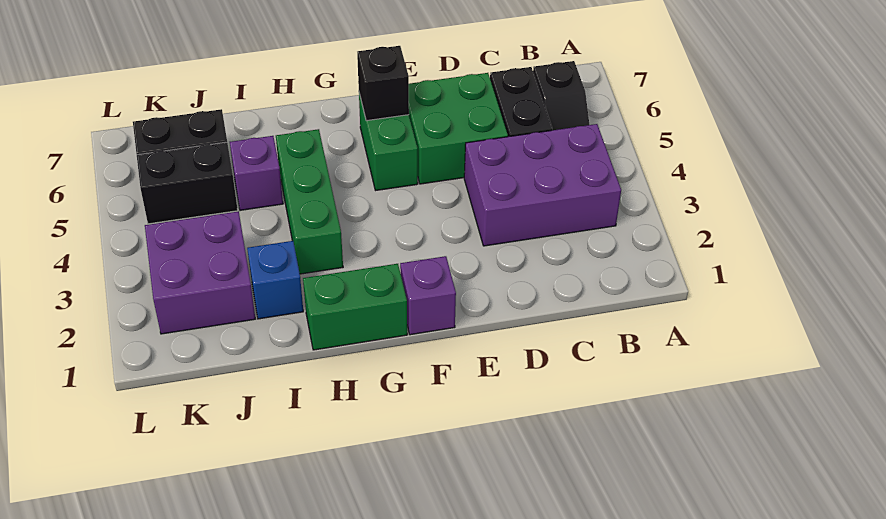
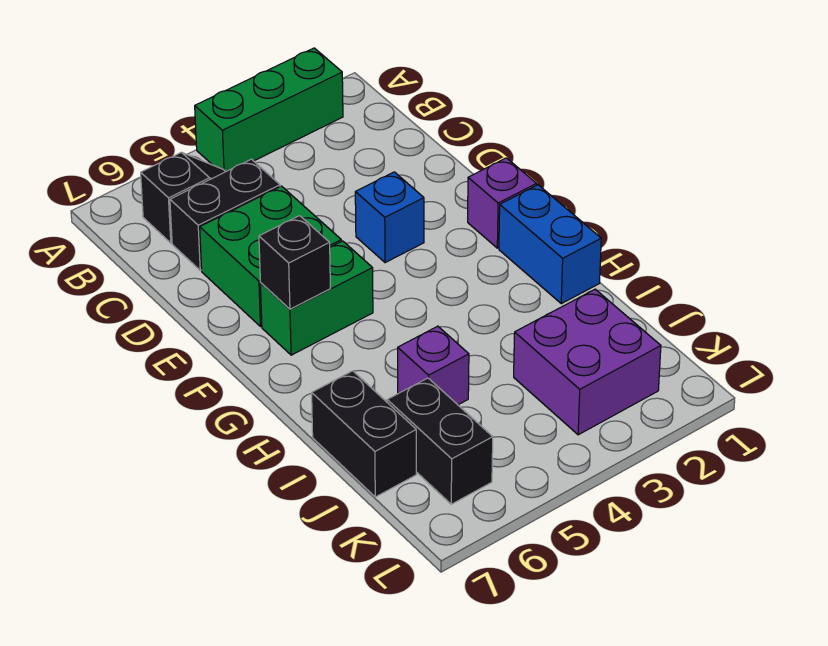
purple 2x3 brick [464,124,621,246] -> none
green 1x2 brick [303,264,407,350] -> blue 1x2 brick [499,185,601,304]
green 1x3 brick [276,129,343,274] -> green 1x3 brick moved to [195,48,343,171]
blue 1x1 brick [247,241,303,319] -> blue 1x1 brick moved to [355,172,424,263]
black 1x2 brick [137,142,238,224] -> black 1x2 brick moved to [312,371,416,497]

